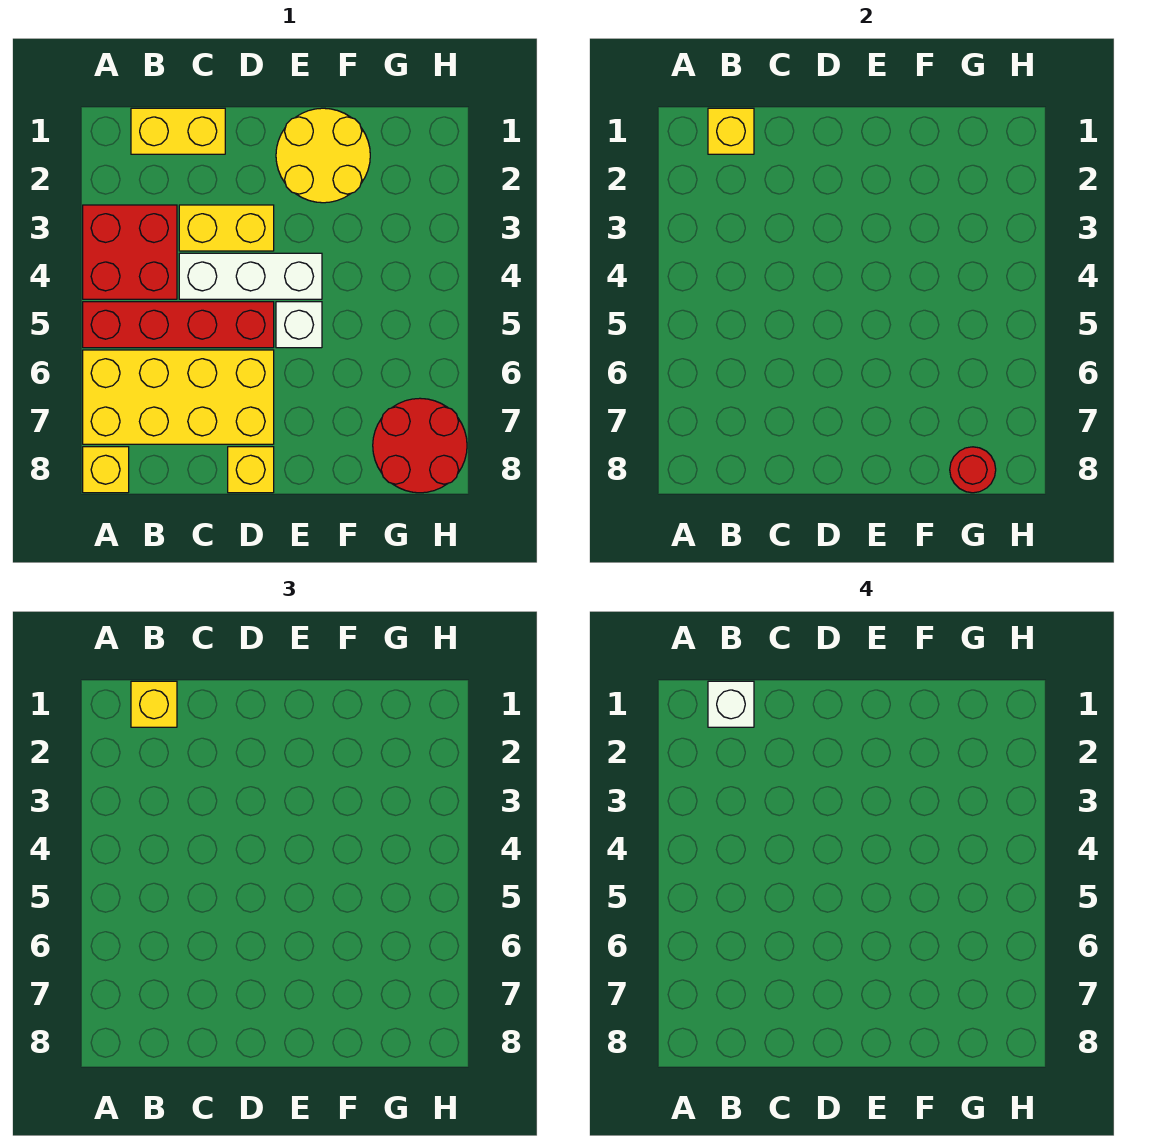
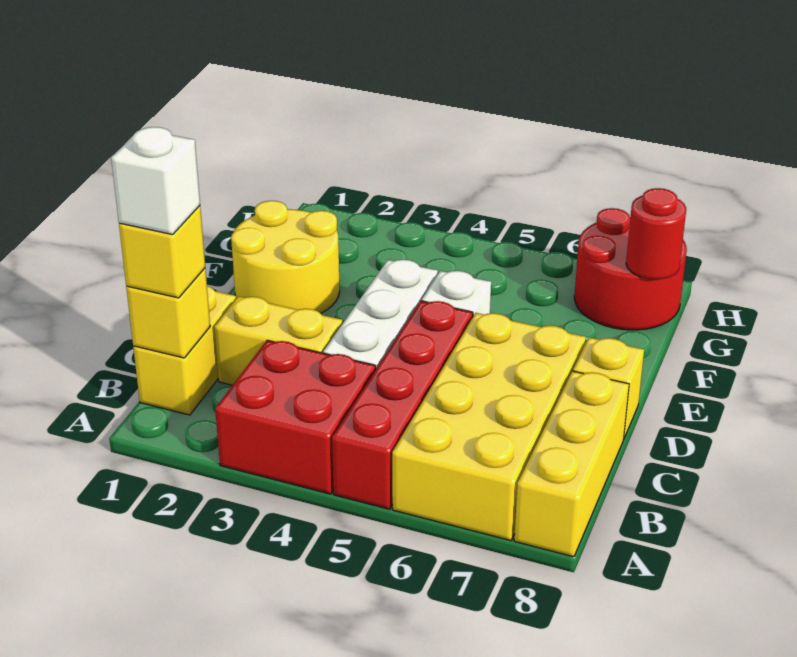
yellow 1x1 brick [83,447,129,493] -> yellow 1x3 brick [514,371,629,557]
yellow 1x2 brick [179,205,274,251] -> yellow 1x2 brick turned to [214,296,343,385]

